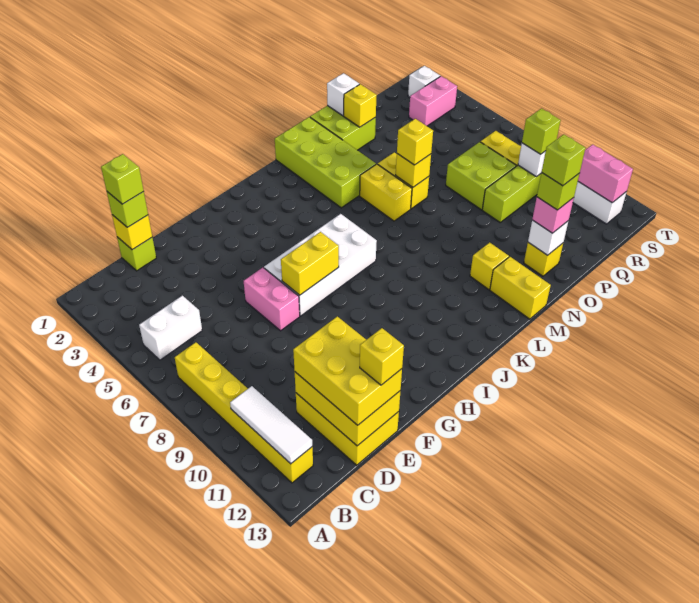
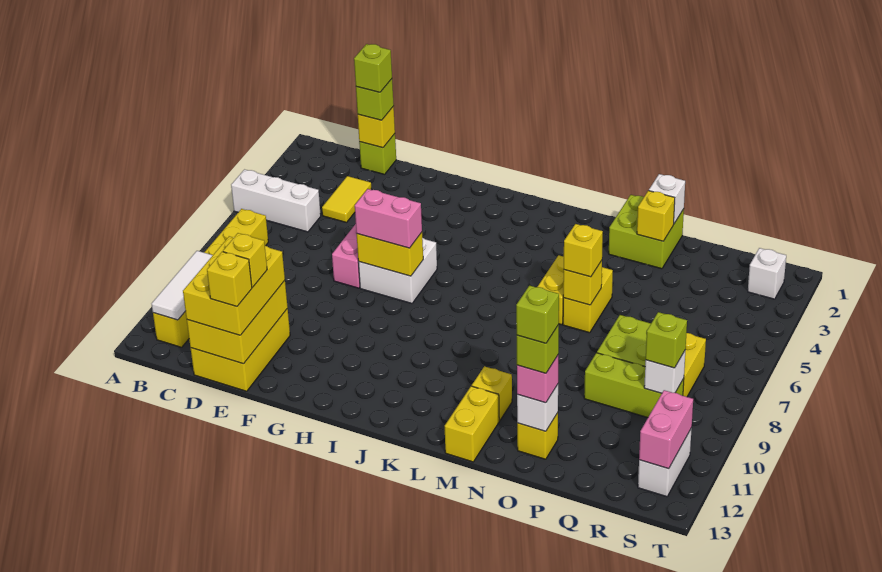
white 1x2 brick [139,296,202,360] -> white 1x3 brick [231,170,321,232]
none -> yellow 1x2 tile [322,176,372,222]
none -> yellow 1x1 brick [223,233,267,287]
white 2x4 brick [264,214,377,316] -> white 2x2 brick [358,238,437,303]
lime 2x4 brick [275,117,376,208] -> none
pink 1x2 brick [409,76,457,126] -> pink 1x2 brick moved to [355,189,422,248]

